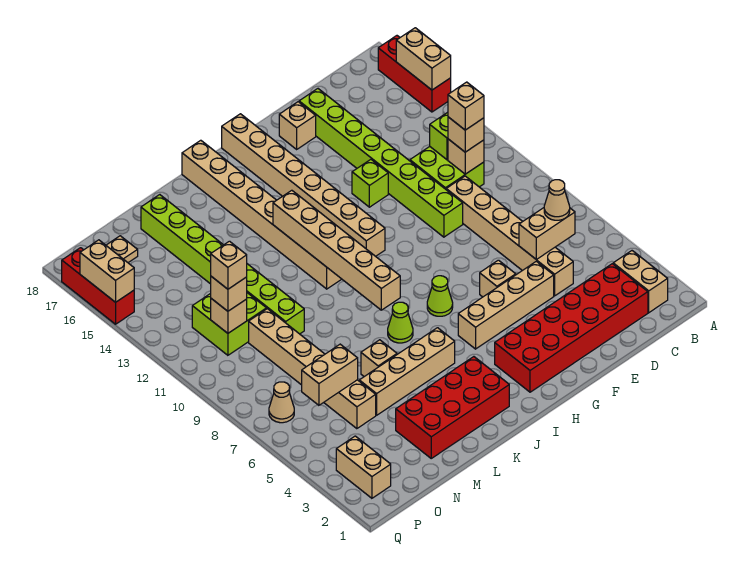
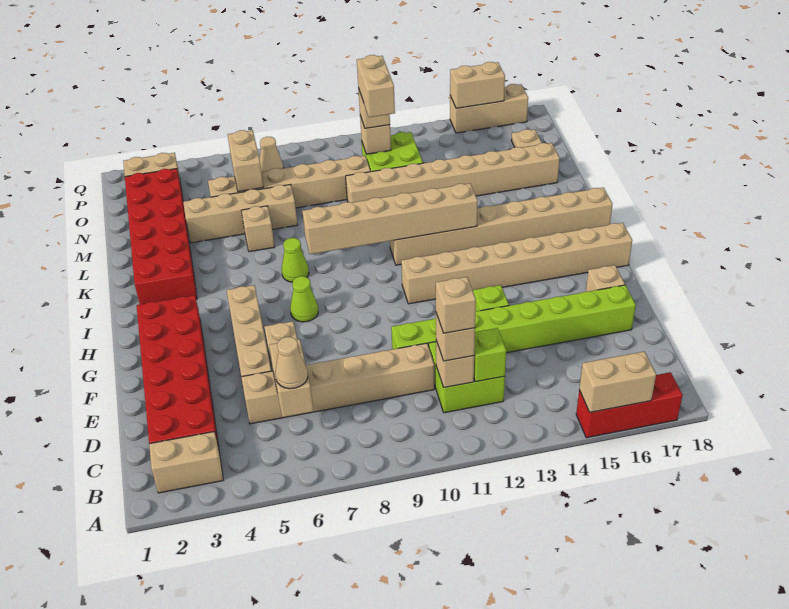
red 2x4 brick [396,357,509,458] -> red 2x6 brick [125,169,197,304]
tan 1x4 brick [359,328,455,415] -> tan 1x4 brick turned to [183,185,298,243]
lime 1x8 brick [141,195,304,334] -> tan 1x8 brick [346,143,560,203]
tan 1x1 brick [211,241,247,289] -> tan 1x2 brick [357,55,395,117]
red 1x3 brick [62,248,134,324] -> tan 1x3 brick [450,84,528,133]

